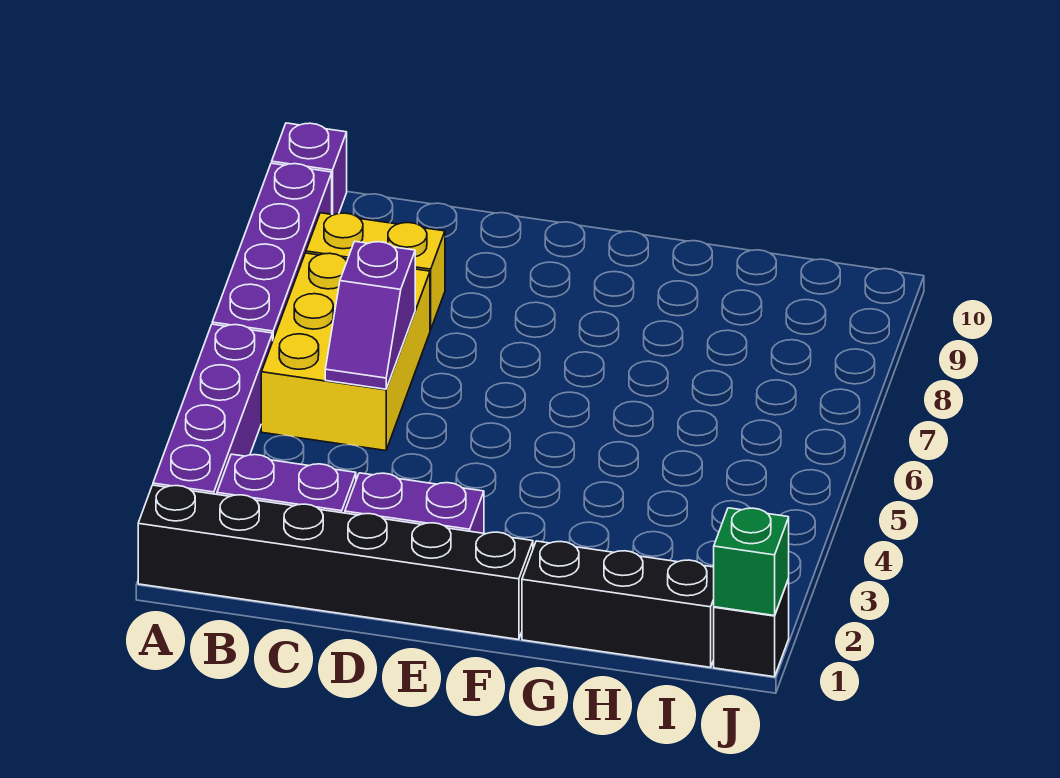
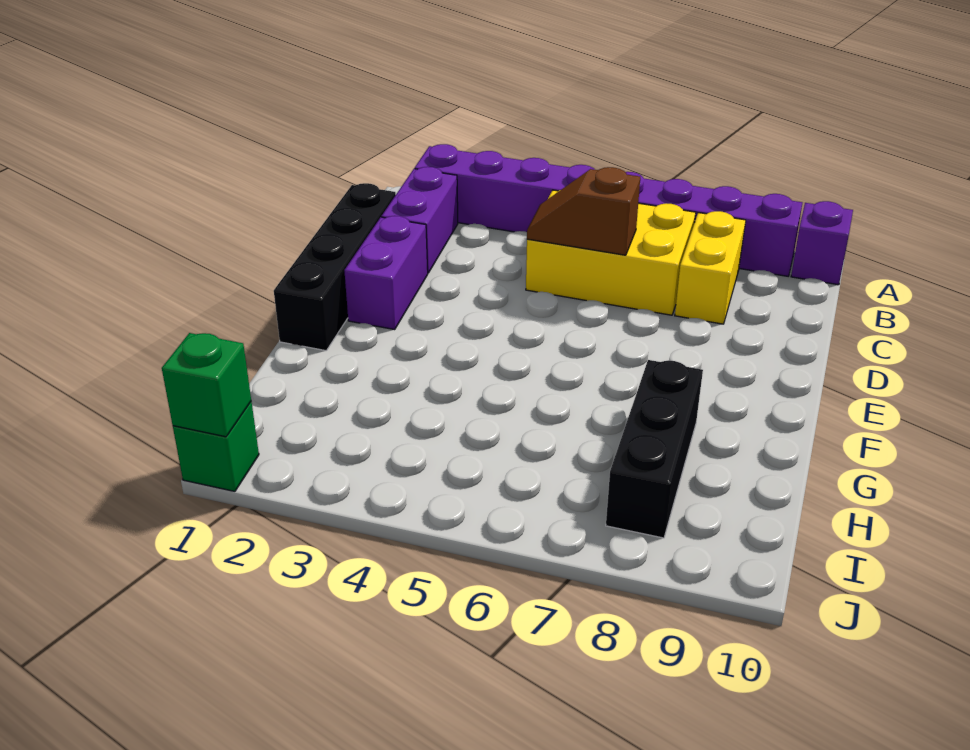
black 1x6 brick [138,485,533,640] -> black 1x4 brick [274,183,396,351]
purple 1x2 slope [325,242,415,389] -> brown 1x2 slope [527,167,640,255]
black 1x3 brick [522,541,714,667] -> black 1x3 brick moved to [606,360,703,538]
black 1x1 brick [714,579,789,677] -> green 1x1 brick [173,402,259,491]

